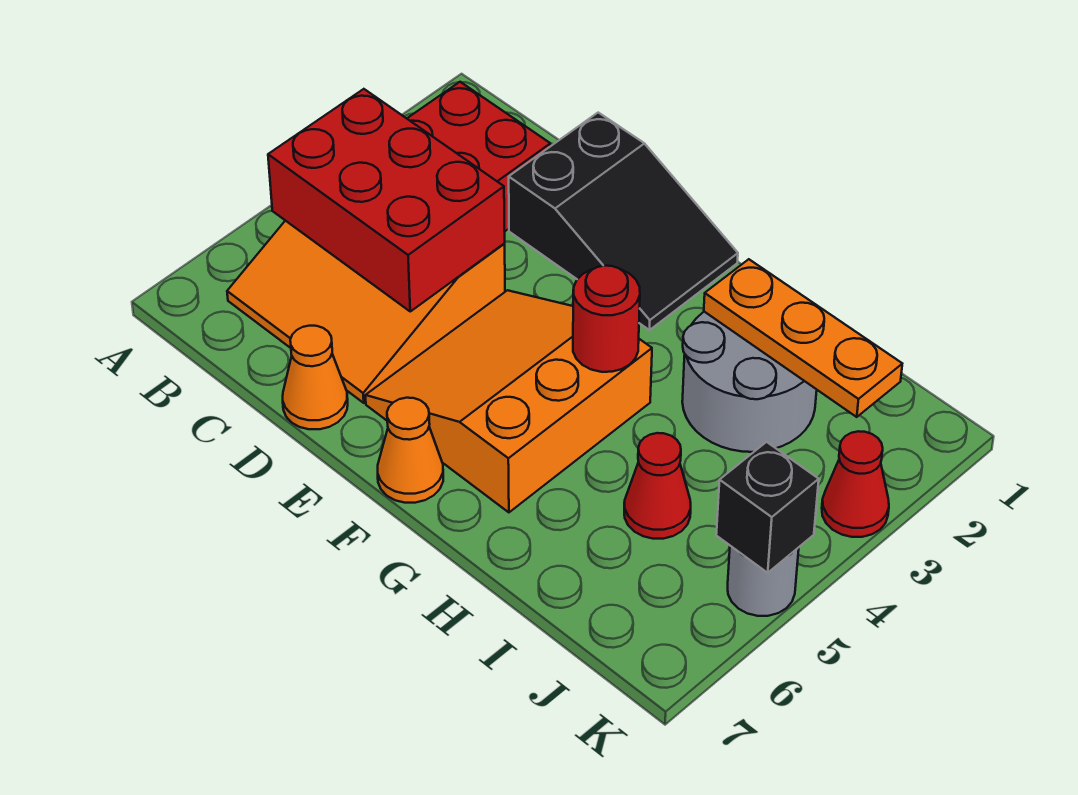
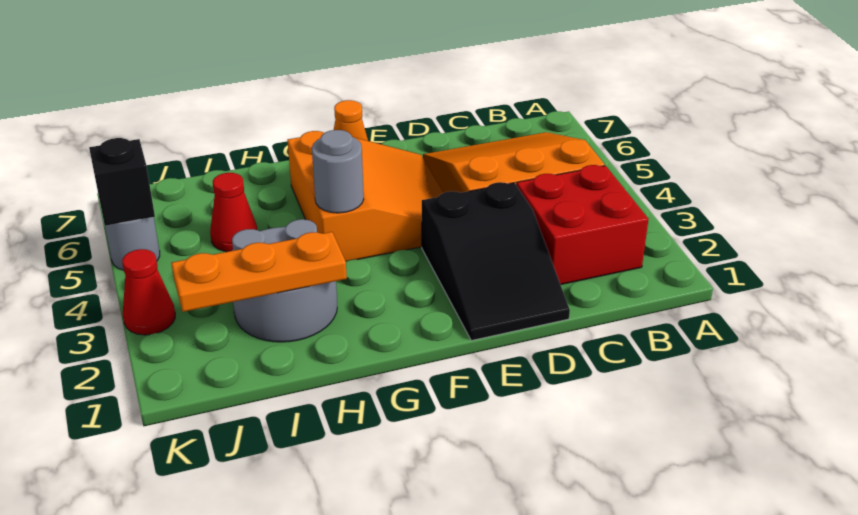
red 2x3 brick [268,89,505,311] -> none
black 2x3 slope [509,113,738,330] -> black 2x3 slope turned to [422,182,570,340]
orange 1x1 cone [283,326,348,429] -> none
red 1x1 round brick [573,266,640,372] -> grey 1x1 round brick [312,130,364,213]

